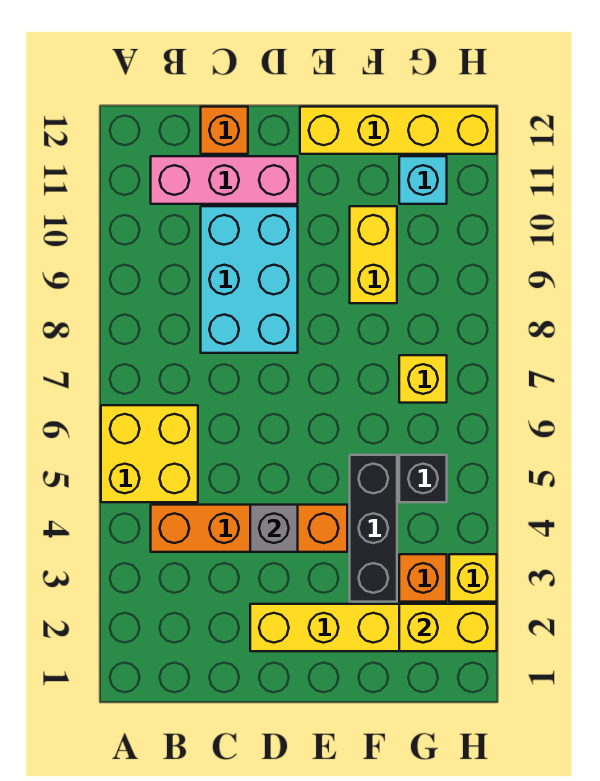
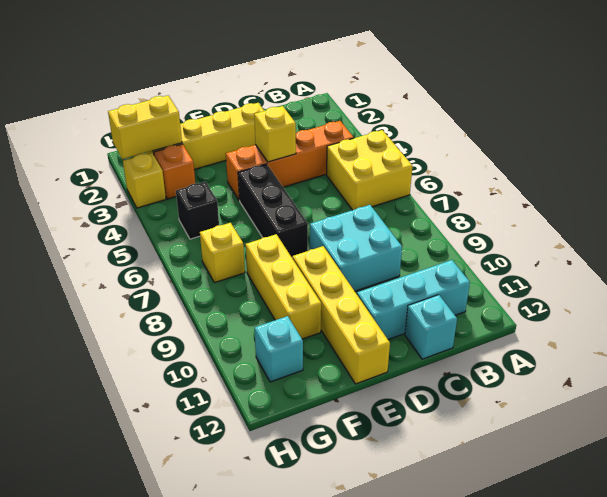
pink 1x3 brick [151,156,298,204] -> cyan 1x3 brick [357,260,470,339]
cyan 2x3 brick [201,206,298,353] -> cyan 2x2 brick [310,205,402,291]
orange 1x1 brick [201,107,248,154] -> cyan 1x1 brick [405,295,457,359]
grey 1x1 brick [250,505,298,552] -> yellow 1x1 brick [254,106,296,162]
yellow 1x4 brick [300,107,497,154] -> yellow 1x4 brick turned to [293,246,390,384]
black 1x3 brick [350,455,397,602] -> black 1x3 brick moved to [238,164,308,258]
yellow 1x2 brick [350,206,397,303] -> yellow 1x3 brick [246,234,321,339]

